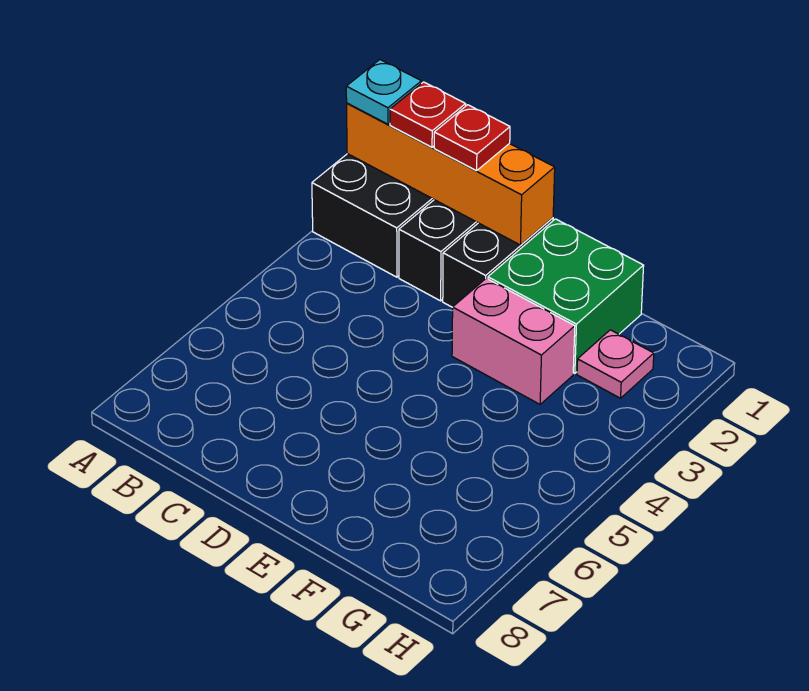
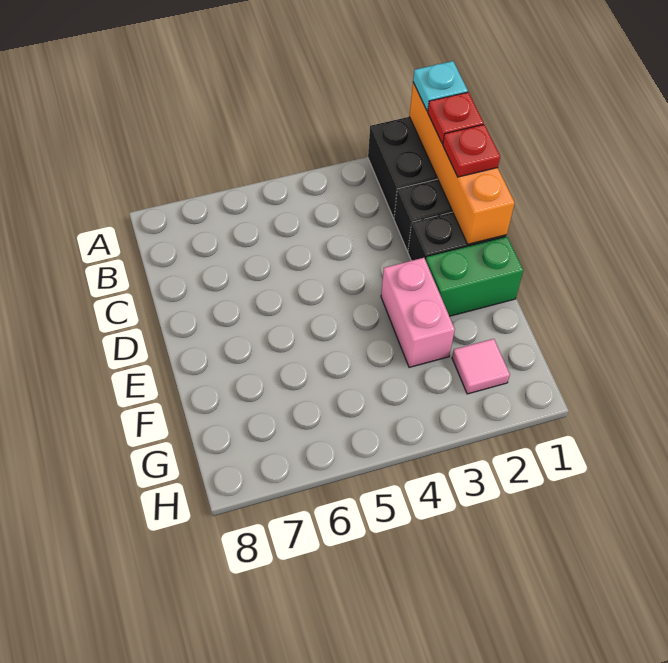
green 2x2 brick [488,219,644,374] -> green 1x2 brick [426,237,523,316]
pink 1x1 plate [577,330,654,398] -> pink 1x1 tile [452,339,510,394]

